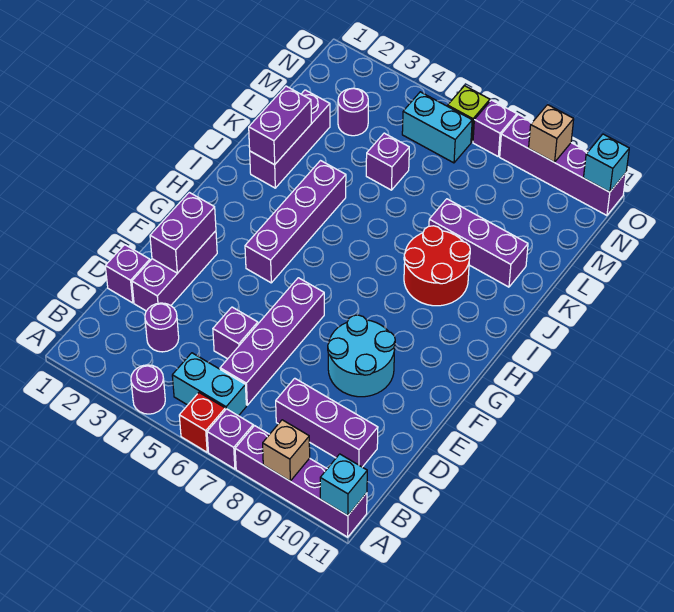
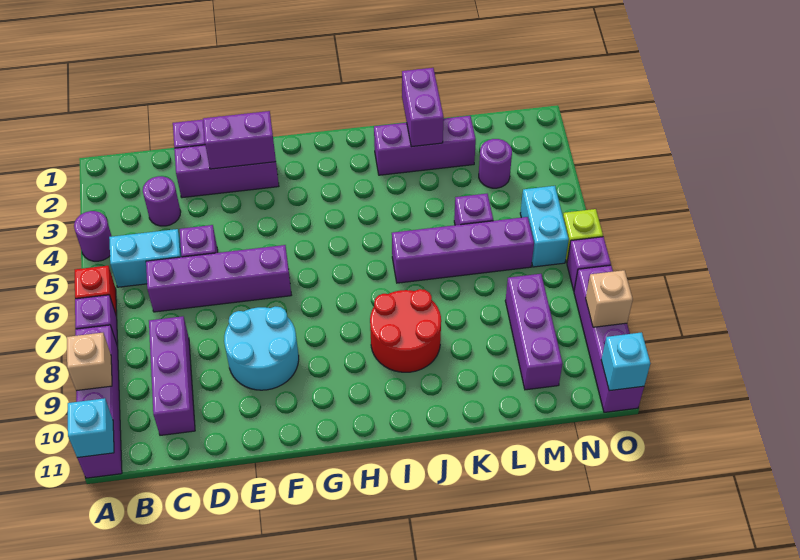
cyan 1x2 brick [172,353,246,416] -> cyan 1x2 brick turned to [109,229,182,287]
purple 1x4 brick [245,161,346,283] -> purple 1x4 brick moved to [392,217,534,283]
purple 1x2 brick [249,86,311,165] -> purple 1x2 brick turned to [402,68,444,147]
purple 1x3 brick [429,199,528,287] -> purple 1x3 brick moved to [505,274,563,390]

